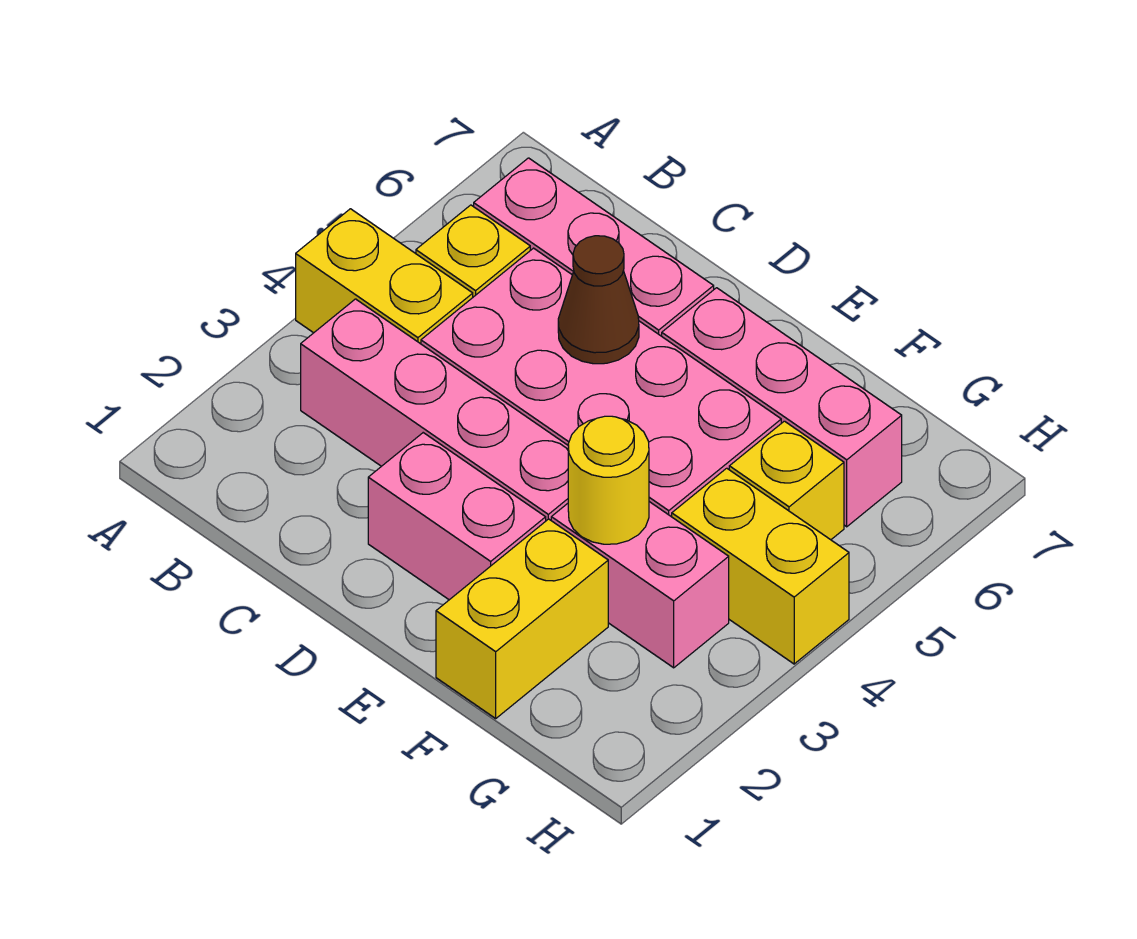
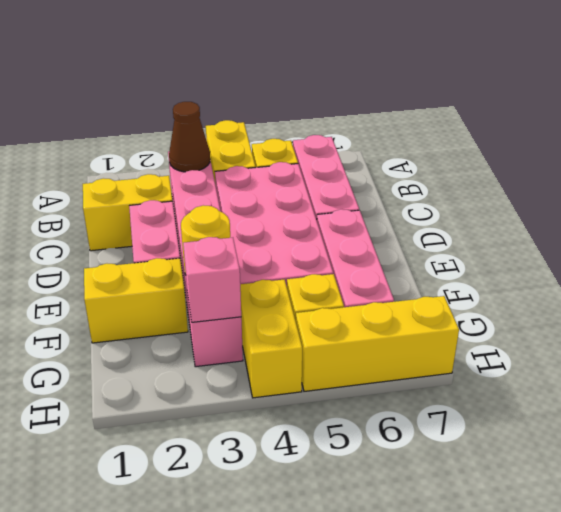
none -> yellow 1x2 brick [83,174,173,251]
brown 1x1 cone [558,236,639,364] -> brown 1x1 cone moved to [169,102,210,172]
none -> pink 1x1 brick [183,237,241,322]
none -> yellow 1x3 brick [296,296,459,391]

